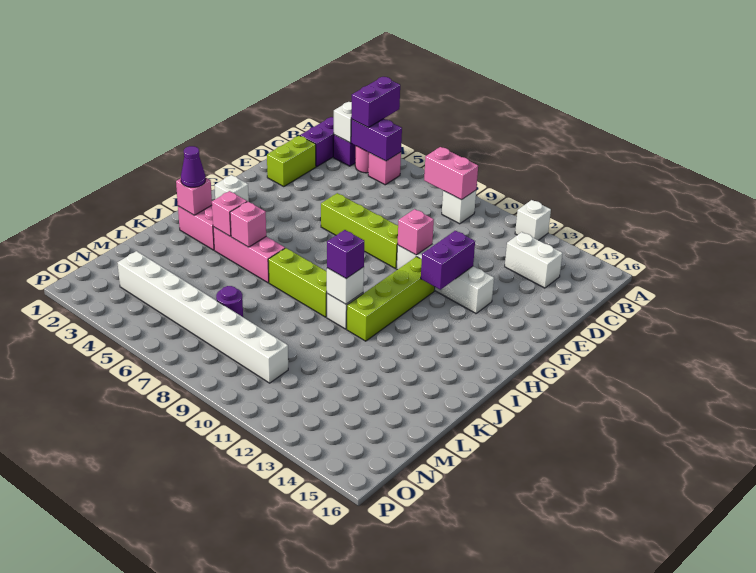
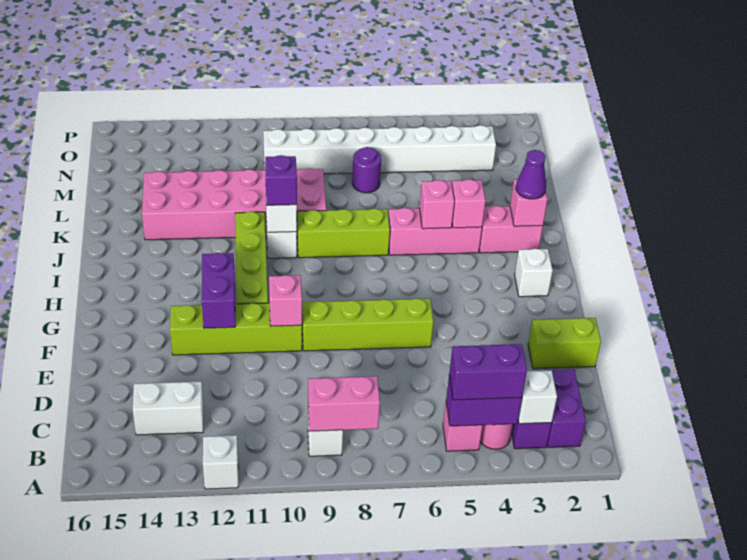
purple 1x2 brick [351,77,400,128] -> purple 1x2 brick turned to [449,344,527,400]
lime 1x2 brick [267,136,316,186] -> lime 1x2 brick turned to [528,318,601,369]
white 1x4 brick [396,244,494,313] -> lime 1x4 brick [170,303,302,355]
none -> pink 2x6 brick [142,168,326,240]

